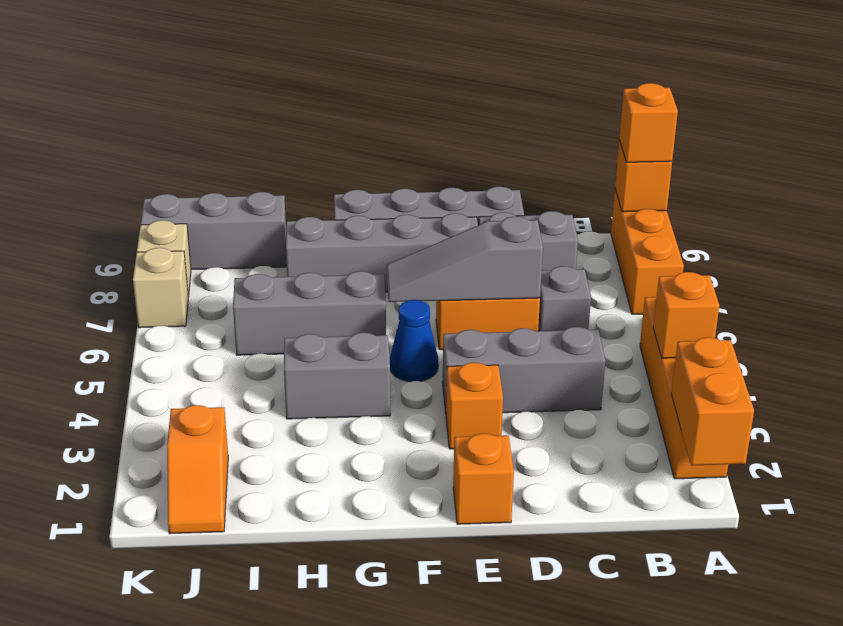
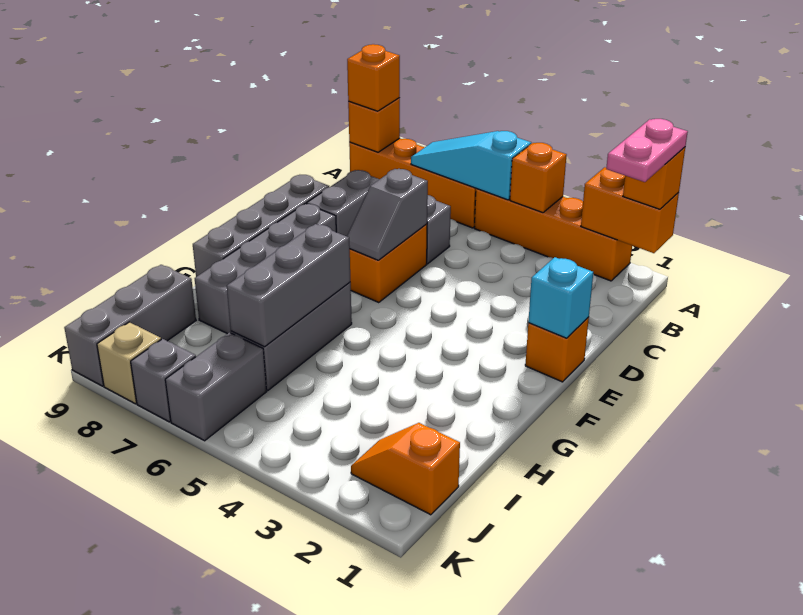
none -> pink 1x2 plate [606,119,688,182]
none -> cyan 1x3 slope [411,131,531,200]
orange 1x3 brick [611,189,684,314] -> orange 1x4 brick [349,138,476,228]
grey 1x3 brick [442,327,606,413] -> grey 1x3 brick moved to [227,224,350,347]
grey 1x3 slope [386,217,543,302] -> grey 1x2 slope [347,169,428,260]
none -> cyan 1x1 brick [528,257,593,338]
orange 1x1 brick [446,363,503,449] -> orange 1x1 brick moved to [623,147,685,209]
blue 1x1 cone [390,300,438,382] -> none
grey 1x2 brick [284,333,390,419] -> grey 1x2 brick moved to [165,332,267,441]
orange 1x2 slope [167,405,228,534] -> orange 1x2 slope turned to [351,423,460,515]
tan 1x1 brick [133,248,188,328] -> grey 1x1 brick [131,339,196,422]

